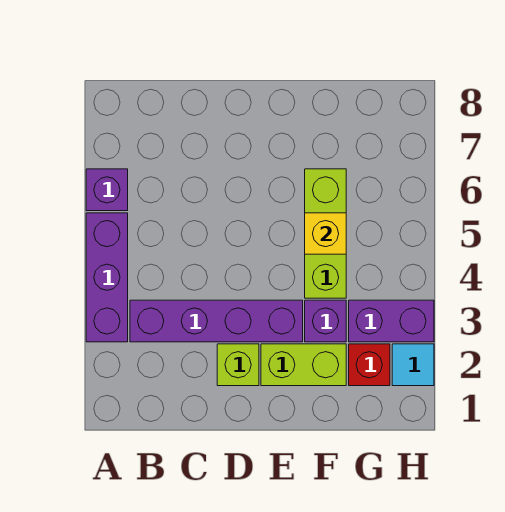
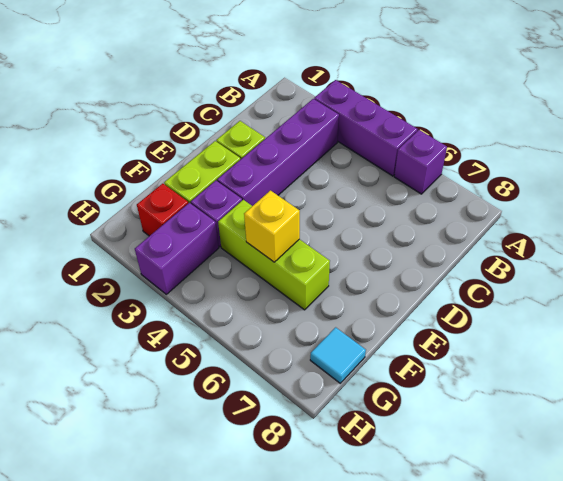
cyan 1x1 tile [392,344,434,386] -> cyan 1x1 tile moved to [310,327,366,383]

